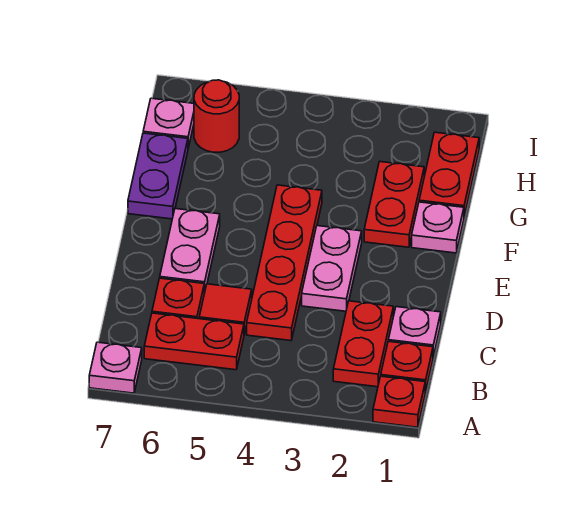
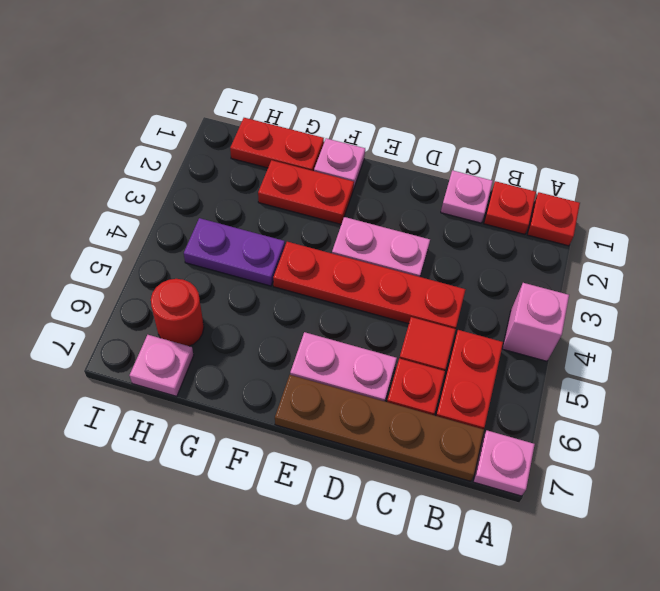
none -> pink 1x1 brick [502,283,569,361]
red 1x2 plate [333,301,393,387] -> none
none -> brown 1x4 plate [275,375,484,481]
purple 1x2 plate [128,133,188,219] -> purple 1x2 plate moved to [184,218,285,286]

